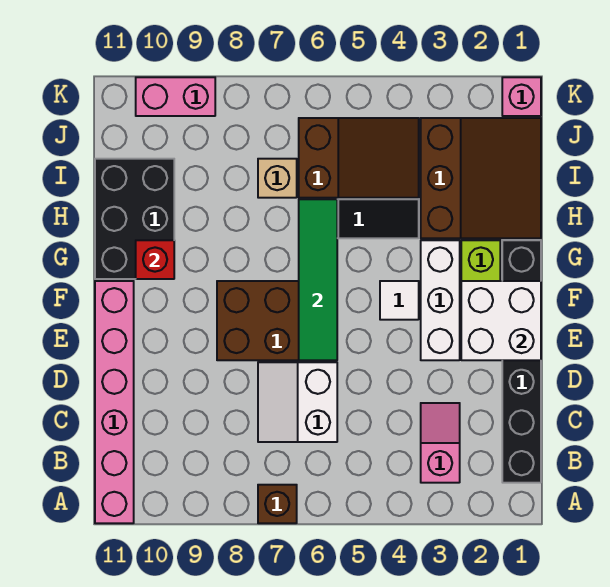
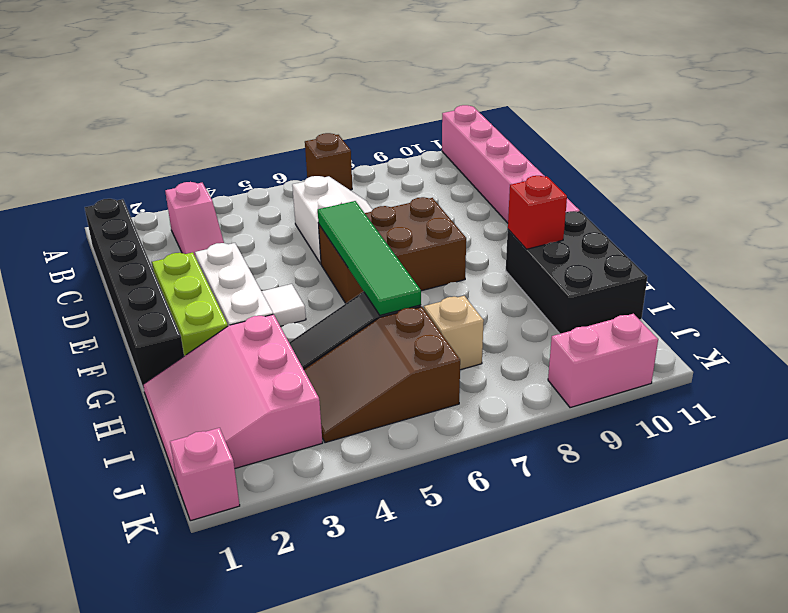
white 2x2 brick [461,281,541,360] -> none
brown 3x3 slope [421,118,541,238] -> pink 3x3 slope [143,314,323,485]

